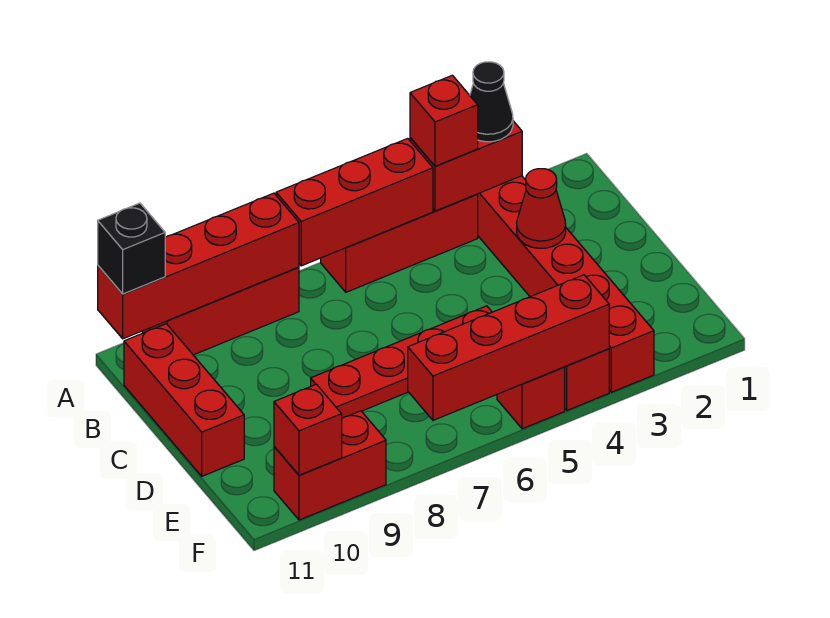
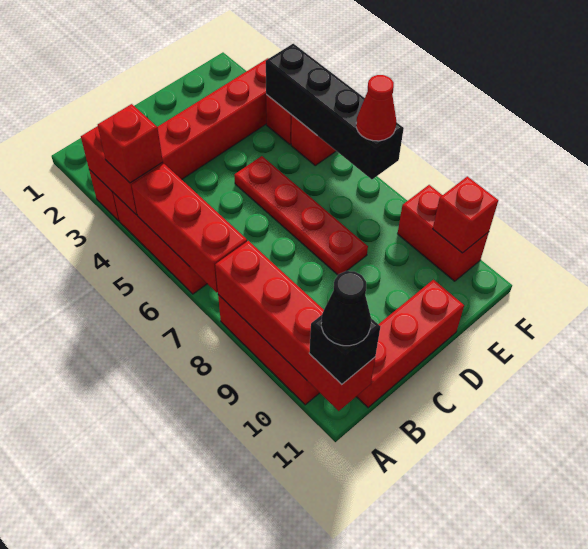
black 1x1 cone [470,62,513,142] -> black 1x1 cone moved to [321,271,371,346]
red 1x1 cone [517,169,566,248] -> red 1x1 cone moved to [356,75,396,141]
red 1x4 brick [408,275,609,420] -> black 1x4 brick [266,44,404,179]

